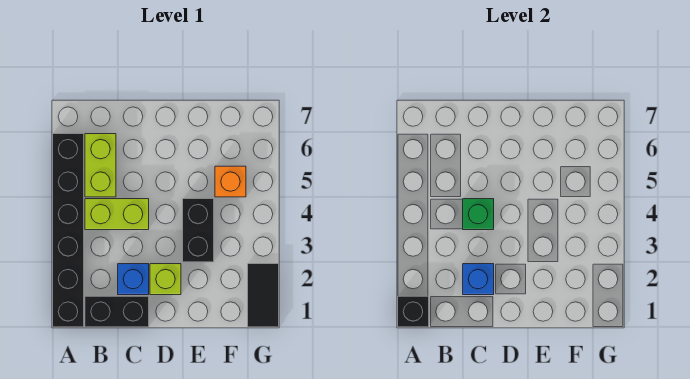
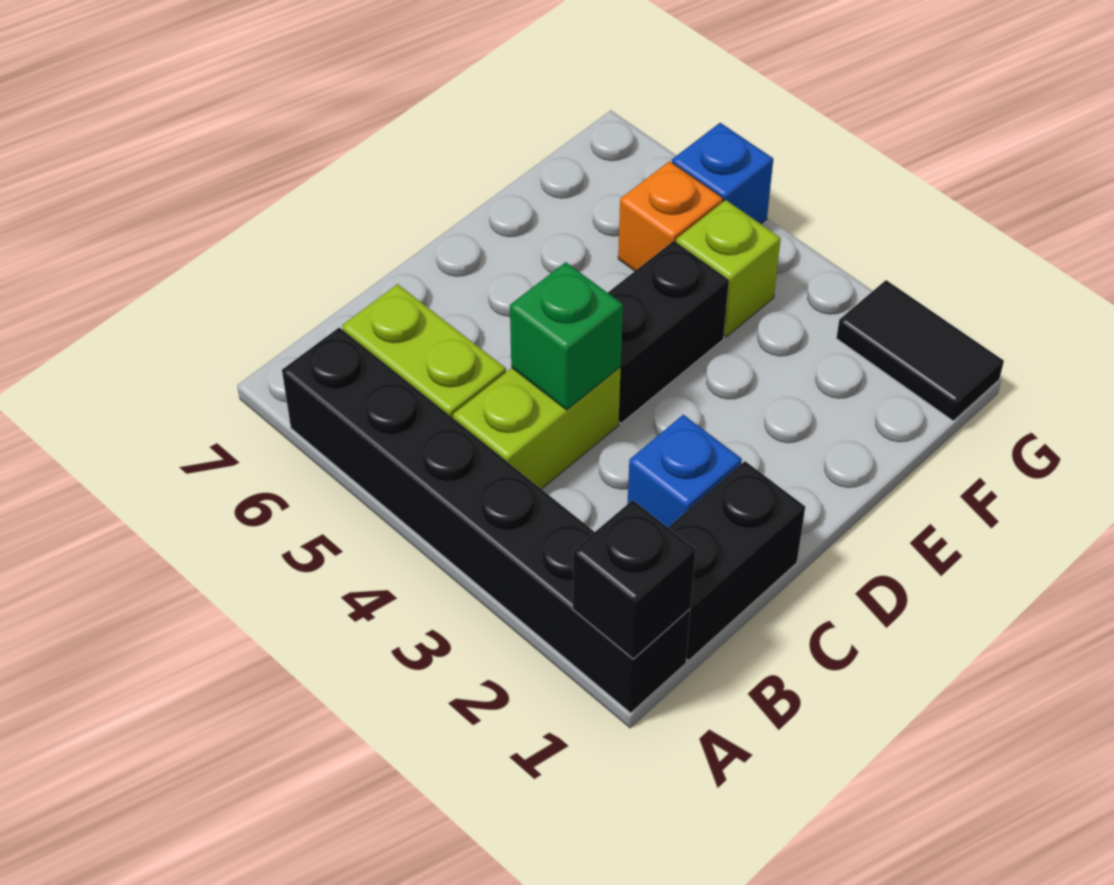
blue 1x1 brick [463,264,494,295] -> blue 1x1 brick moved to [672,123,773,224]
lime 1x1 brick [150,264,181,295] -> lime 1x1 brick moved to [676,200,781,337]
black 1x2 brick [183,199,214,262] -> black 1x2 brick turned to [608,241,729,423]

